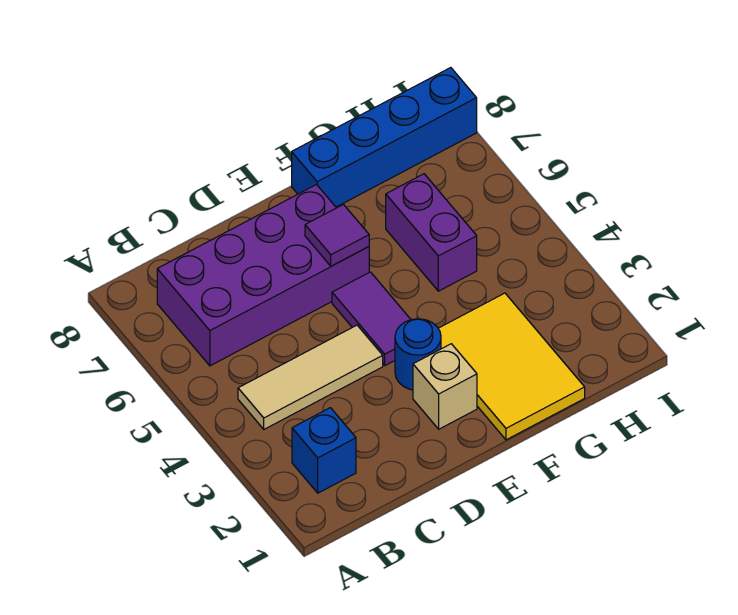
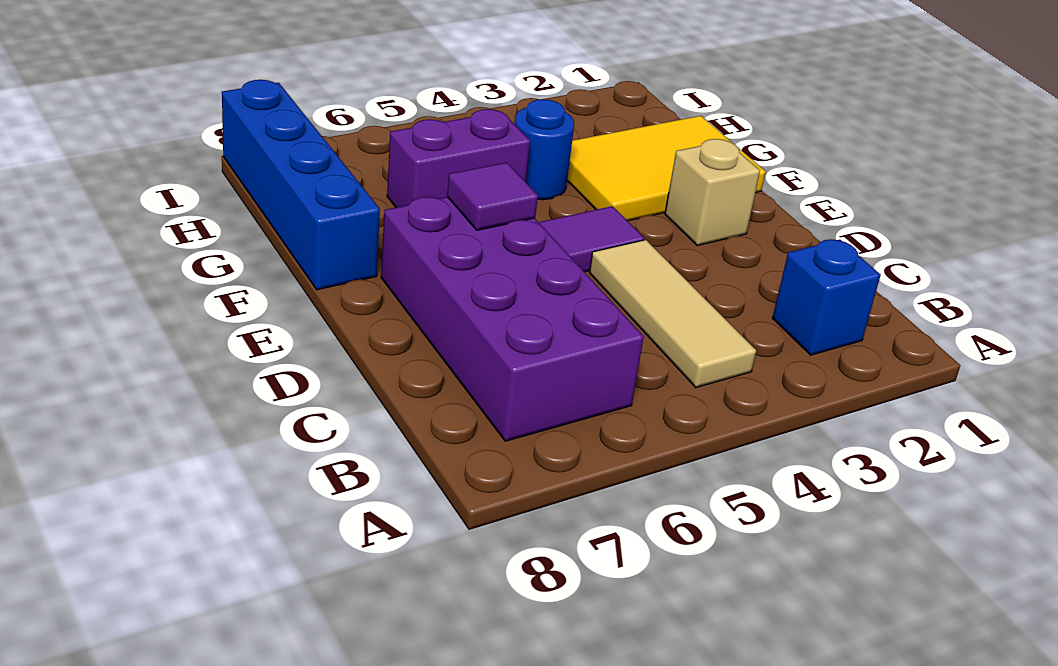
blue 1x1 round brick [395,319,441,390] -> blue 1x1 round brick moved to [514,99,574,200]

